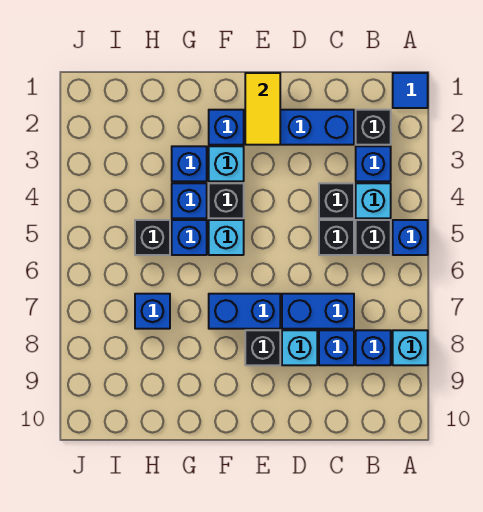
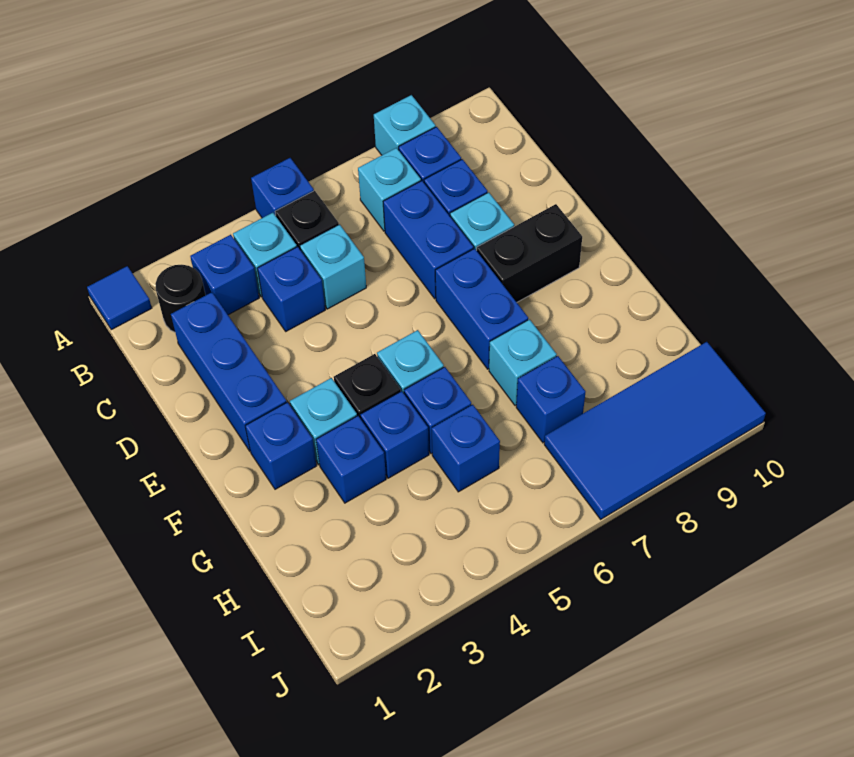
black 1x1 brick [356,110,391,145] -> black 1x1 round brick [155,265,206,332]
none -> cyan 1x1 brick [358,148,421,231]
black 1x1 brick [319,183,354,218] -> blue 1x1 brick [257,247,325,331]
black 1x1 brick [319,220,354,255] -> cyan 1x1 brick [300,224,366,309]
yellow 1x2 tile [245,73,280,145] -> none
black 1x1 brick [245,330,280,365] -> black 1x2 brick [477,204,582,302]
none -> cyan 1x1 brick [489,319,557,405]
black 1x1 brick [135,220,170,255] -> blue 1x1 brick [432,405,500,492]
none -> blue 2x4 tile [544,342,766,519]

